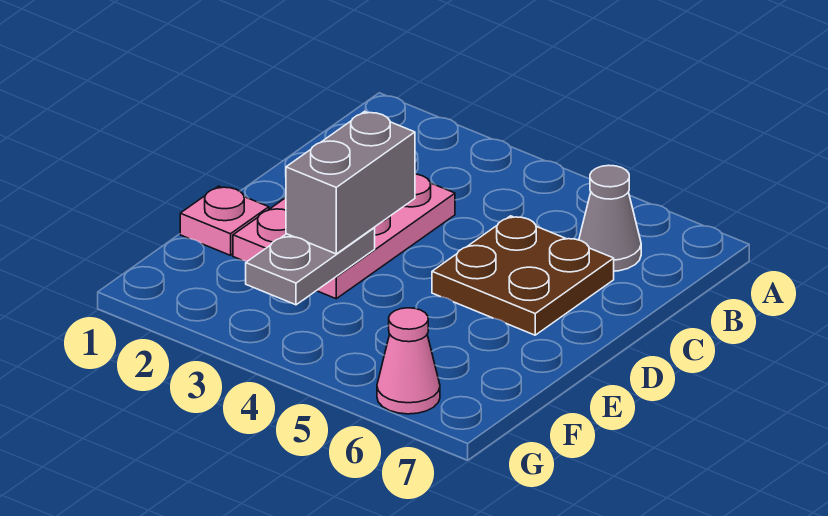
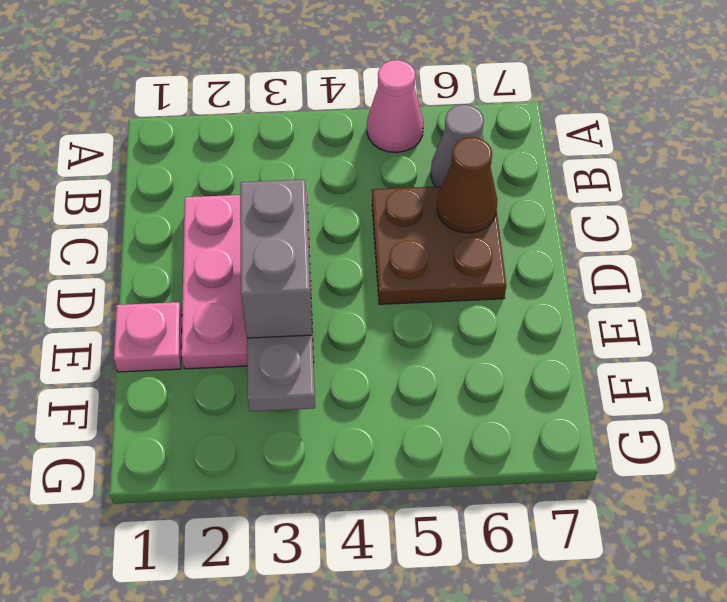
none -> brown 1x1 cone [437,137,497,233]
pink 1x1 cone [377,308,440,414] -> pink 1x1 cone moved to [367,60,424,153]

